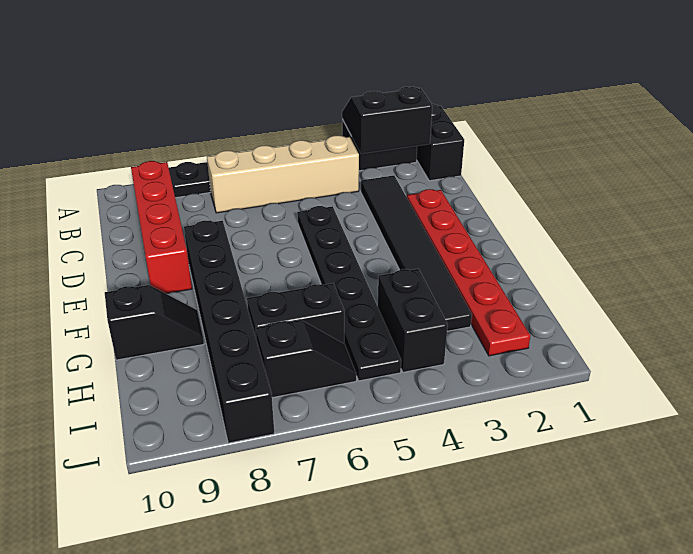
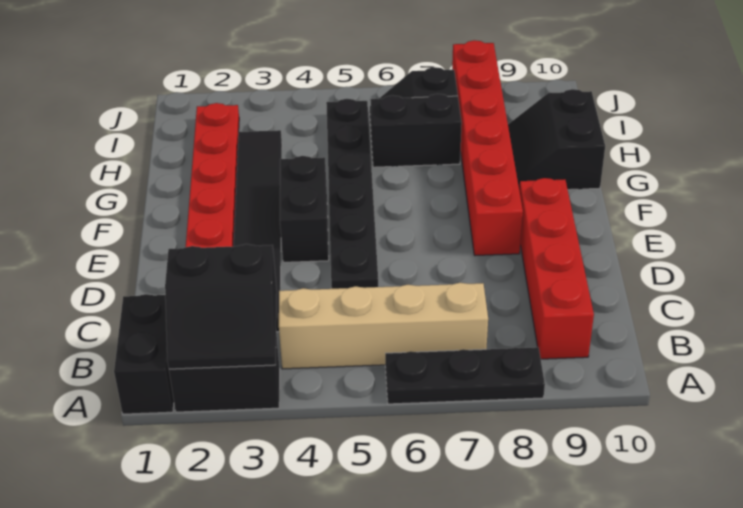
black 1x6 brick [184,221,275,443] -> red 1x6 brick [452,40,523,255]
black 1x2 slope [105,285,204,360] -> black 2x2 slope [508,89,605,190]
black 1x2 brick [378,269,448,372] -> black 1x2 brick moved to [280,156,329,262]

